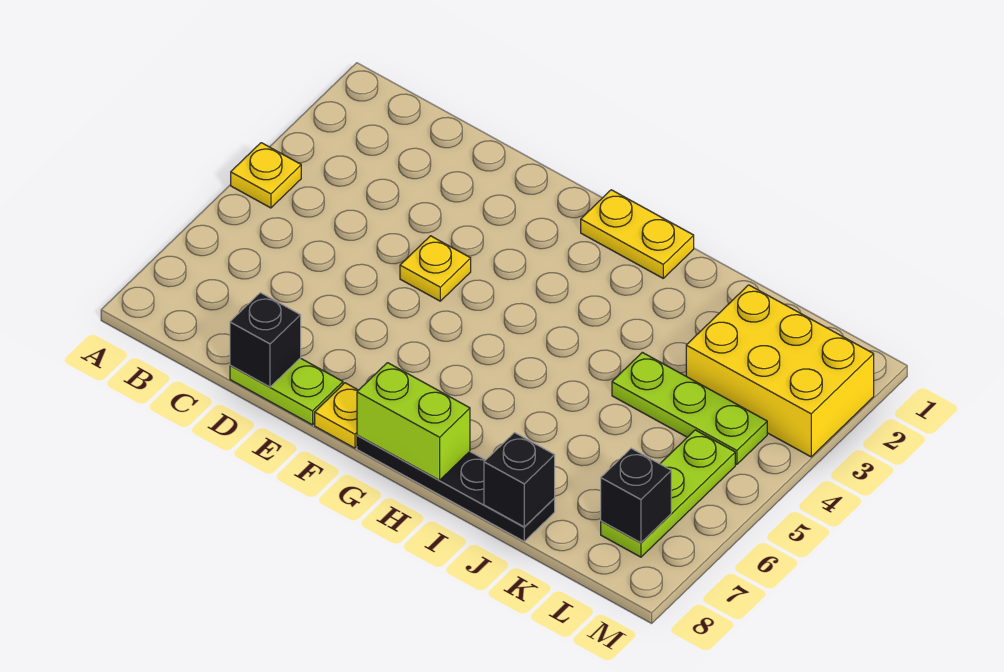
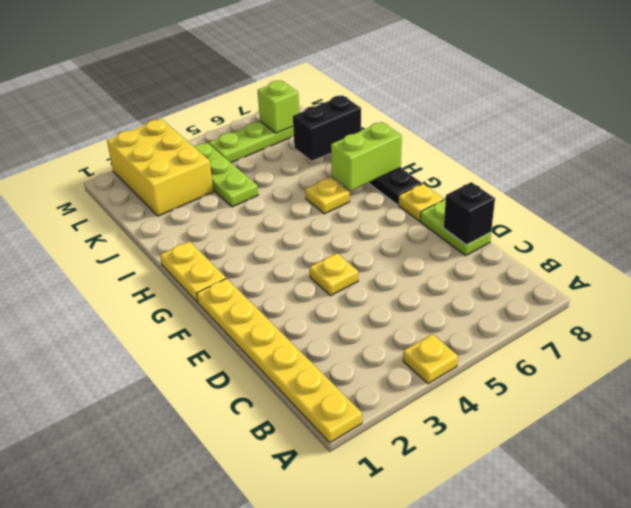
none -> yellow 1x6 plate [197,278,362,443]
lime 1x2 brick [357,363,470,480] -> lime 1x2 brick turned to [331,122,402,191]
none -> yellow 1x1 plate [305,177,350,214]
black 1x1 brick [484,433,555,527] -> black 1x2 brick [293,95,361,161]
black 1x1 brick [601,448,671,543] -> lime 1x1 brick [258,81,299,133]

